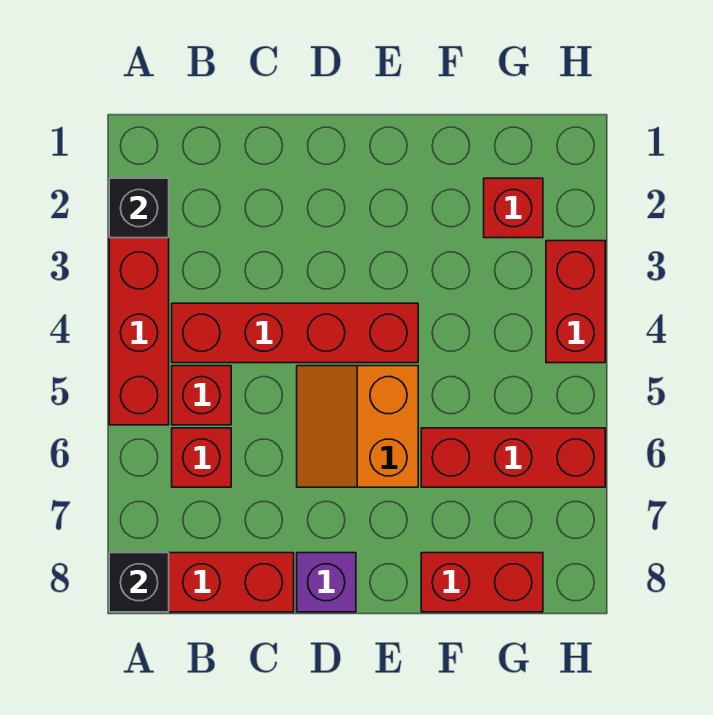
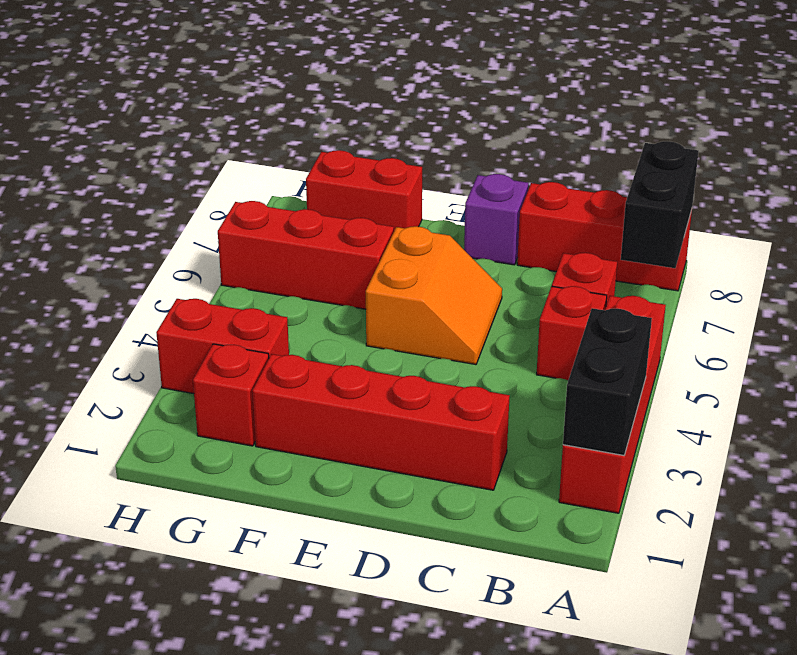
black 1x1 brick [109,178,169,238] -> black 1x2 brick [563,308,652,456]
black 1x1 brick [109,553,169,612] -> black 1x2 brick [621,141,699,268]
red 1x4 brick [172,303,418,363] -> red 1x4 brick moved to [252,354,510,490]
red 1x2 brick [546,241,605,363] -> red 1x2 brick turned to [156,299,289,394]

